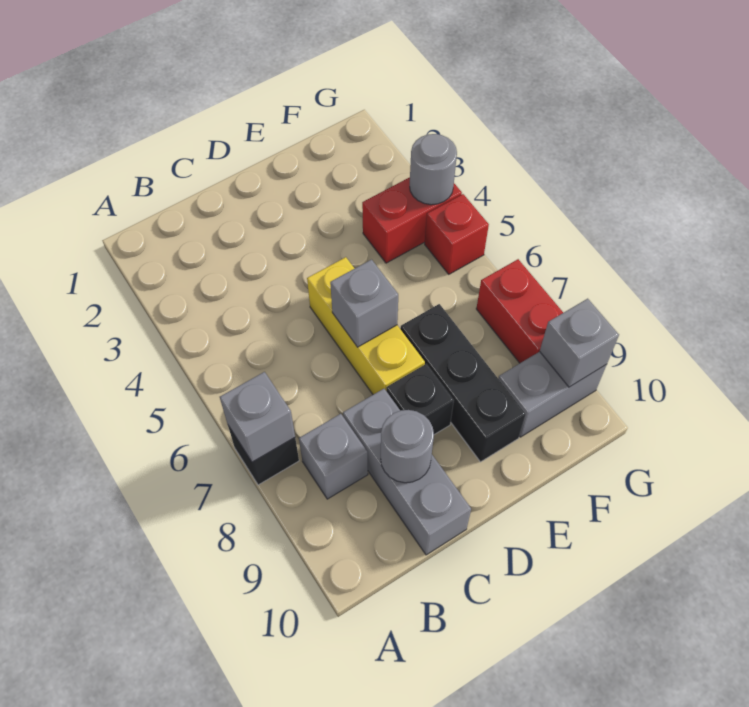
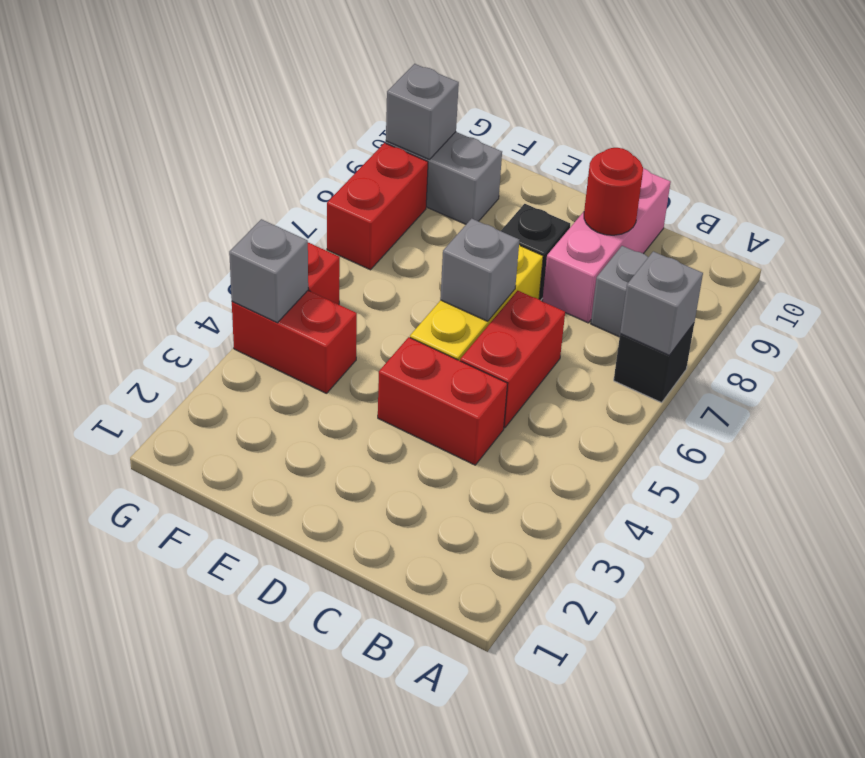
none -> red 1x2 brick [378,337,508,465]
none -> red 1x2 brick [460,291,565,428]
grey 1x3 brick [343,389,471,555] -> pink 1x3 brick [542,168,671,323]
grey 1x1 round brick [381,410,434,483] -> red 1x1 round brick [584,148,643,235]
black 1x3 brick [400,304,526,462] -> none
grey 1x1 round brick [410,134,457,205] -> grey 1x1 brick [229,219,308,323]

